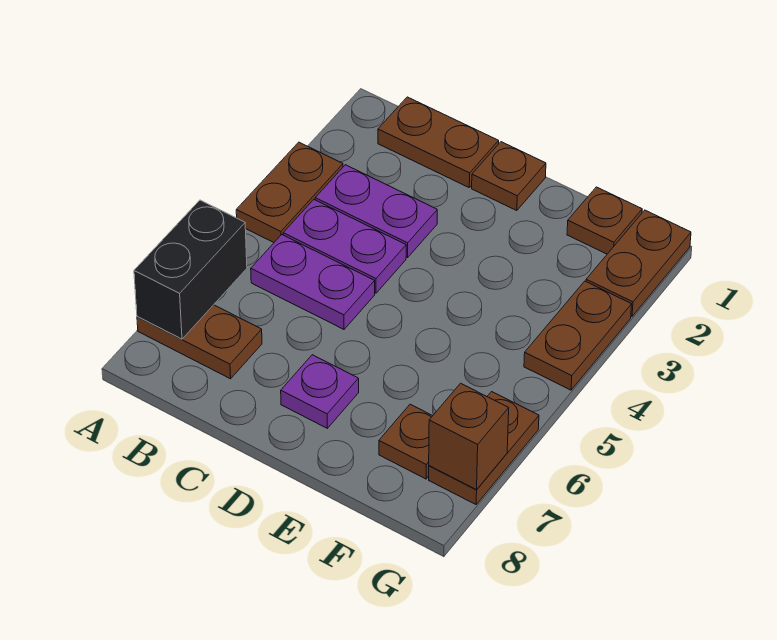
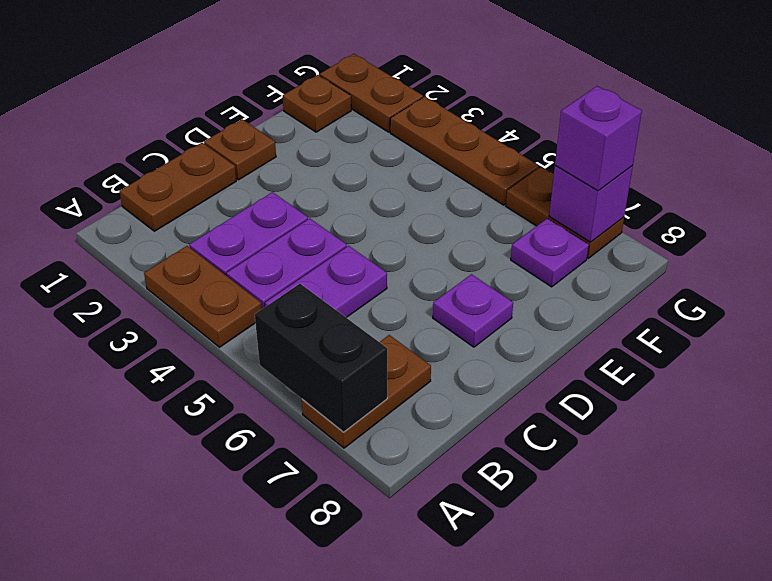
brown 1x1 plate [379,404,432,479] -> purple 1x1 plate [511,218,589,287]
brown 1x2 plate [524,281,632,390] -> brown 1x3 plate [390,97,539,205]
brown 1x1 brick [429,383,509,490] -> purple 1x1 brick [549,165,633,242]
none -> purple 1x1 brick [555,86,642,191]

